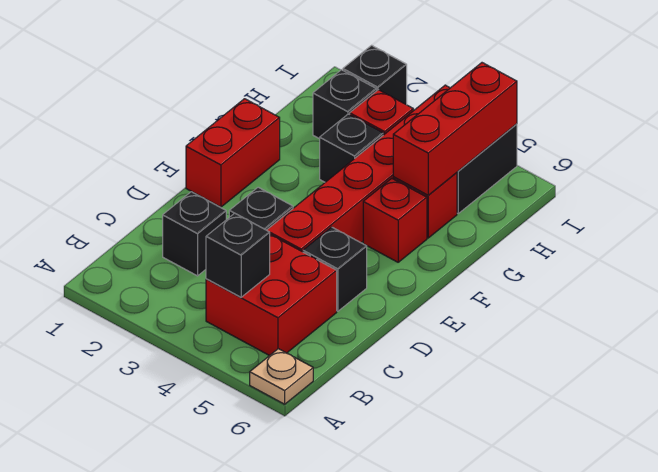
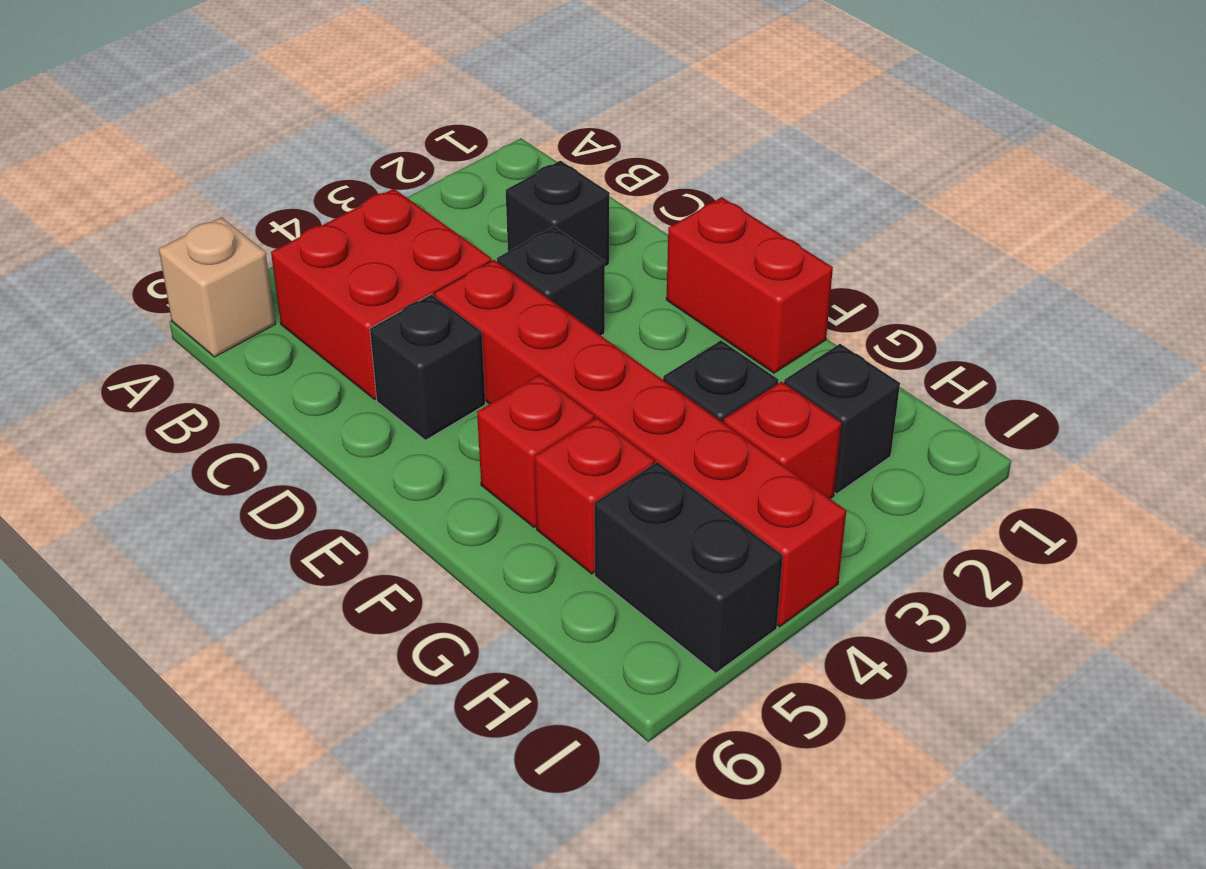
tan 1x1 plate [250,349,313,404] -> tan 1x1 brick [159,217,275,357]
black 1x1 brick [206,213,270,297] -> none
red 1x3 brick [393,63,517,195] -> none
black 1x1 brick [343,45,407,105] -> none

